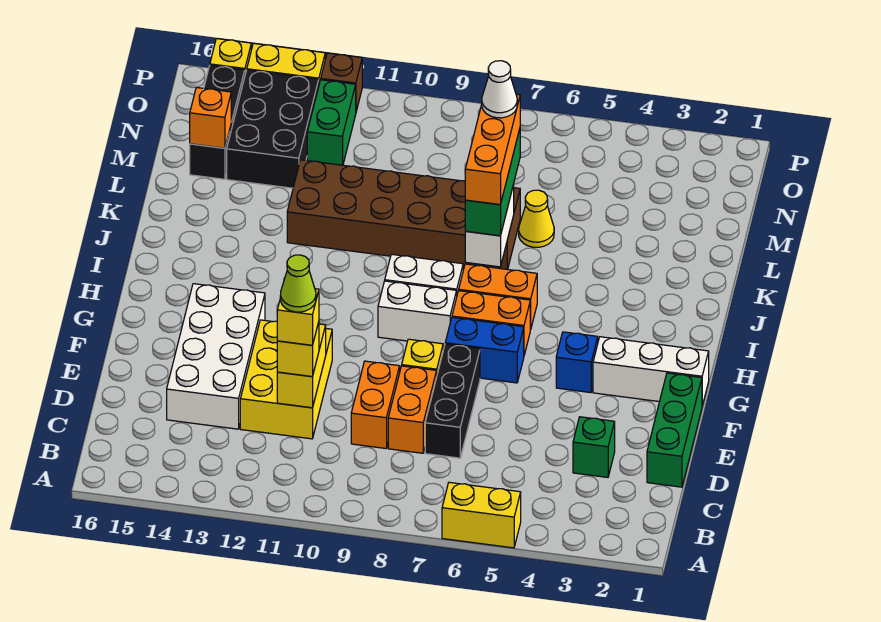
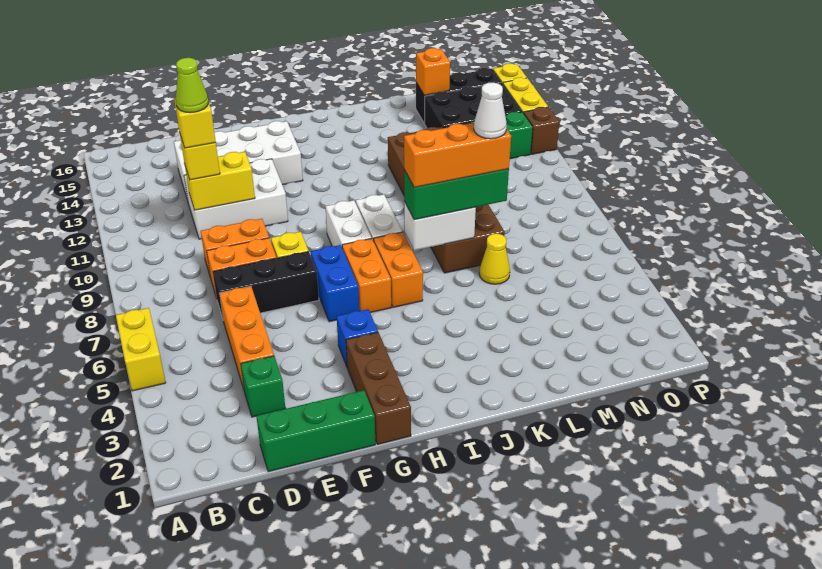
none -> orange 1x3 brick [219,286,274,389]
yellow 2x3 brick [240,320,332,439] -> white 2x3 brick [184,159,288,239]
white 1x3 brick [593,337,709,406] -> brown 1x3 brick [346,332,411,444]

